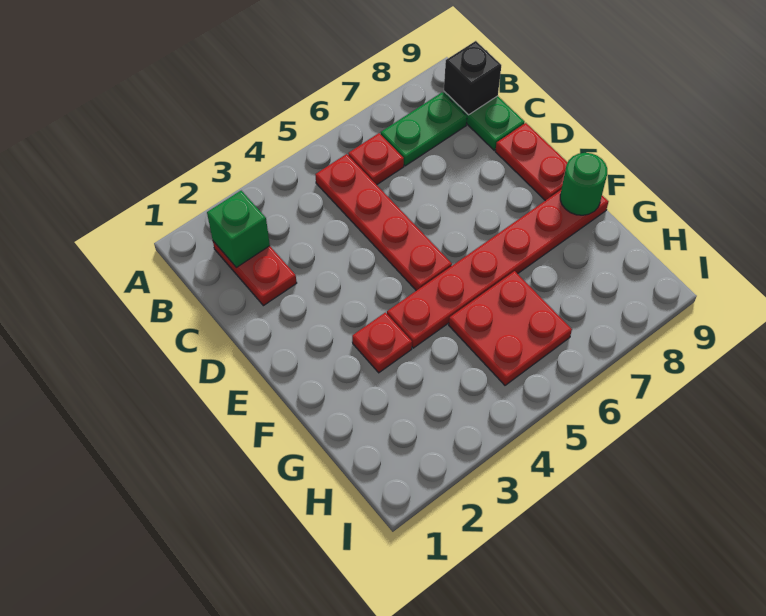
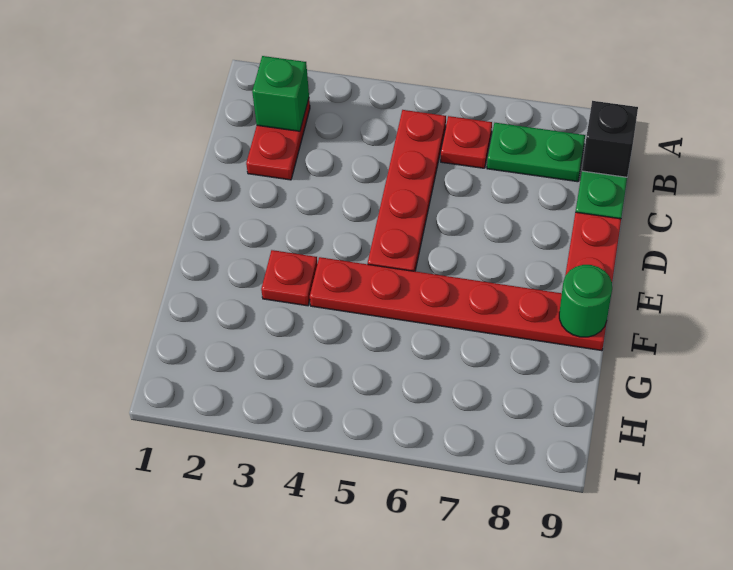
red 2x2 plate [449,271,572,385] -> none

